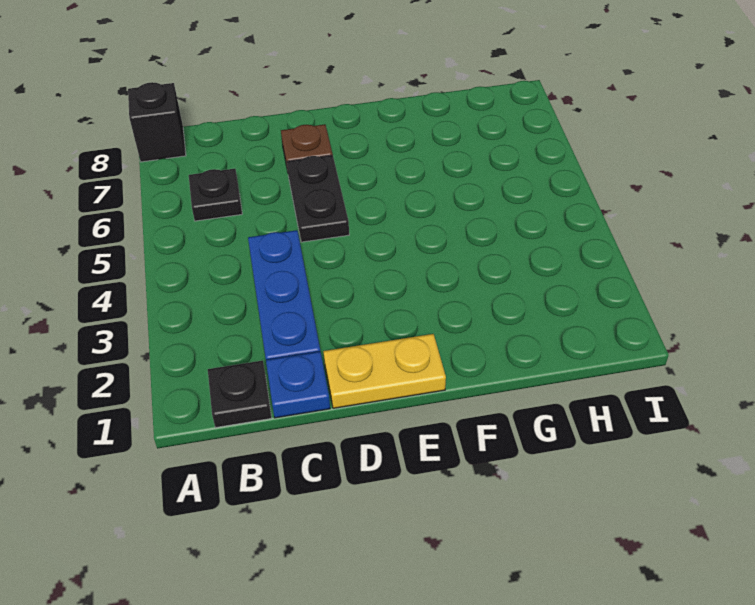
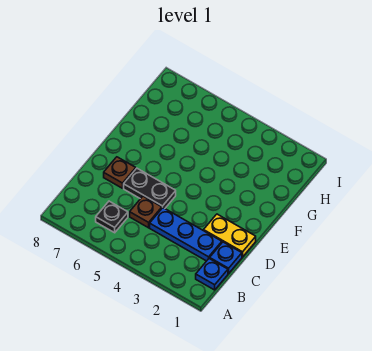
black 1x1 brick [128,82,186,162] -> none
black 1x1 plate [208,361,272,428] -> blue 1x1 plate [196,258,228,290]
none -> brown 1x1 plate [130,196,162,228]
yellow 1x2 plate [323,334,446,408] -> yellow 1x2 plate turned to [204,214,256,257]

